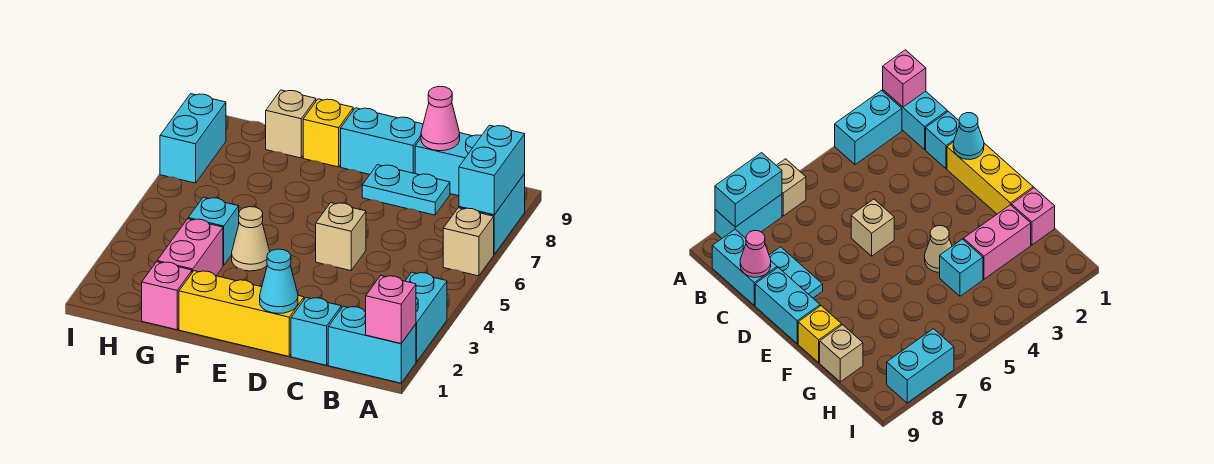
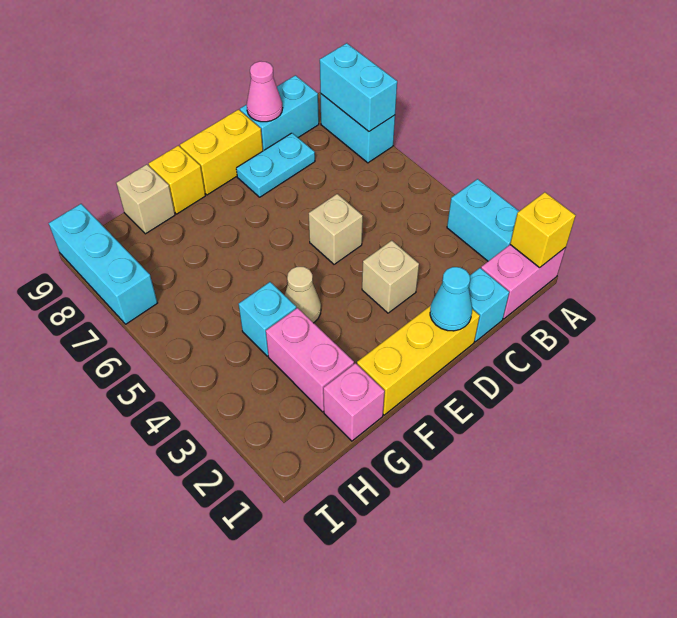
cyan 1x2 brick [328,306,416,383] -> pink 1x2 brick [481,245,566,319]
pink 1x1 brick [366,276,416,343] -> yellow 1x1 brick [510,192,576,268]
tan 1x1 brick [443,208,494,276] -> tan 1x1 brick moved to [362,240,419,313]
cyan 1x2 brick [341,108,423,174] -> yellow 1x2 brick [180,110,263,195]
cyan 1x2 brick [160,94,226,183] -> cyan 1x3 brick [49,204,157,324]

